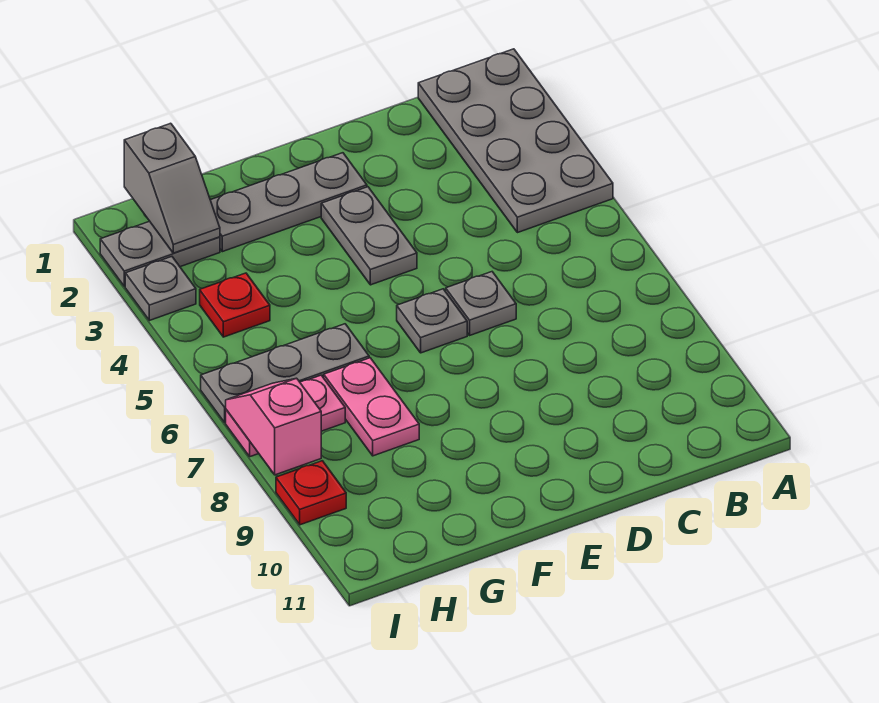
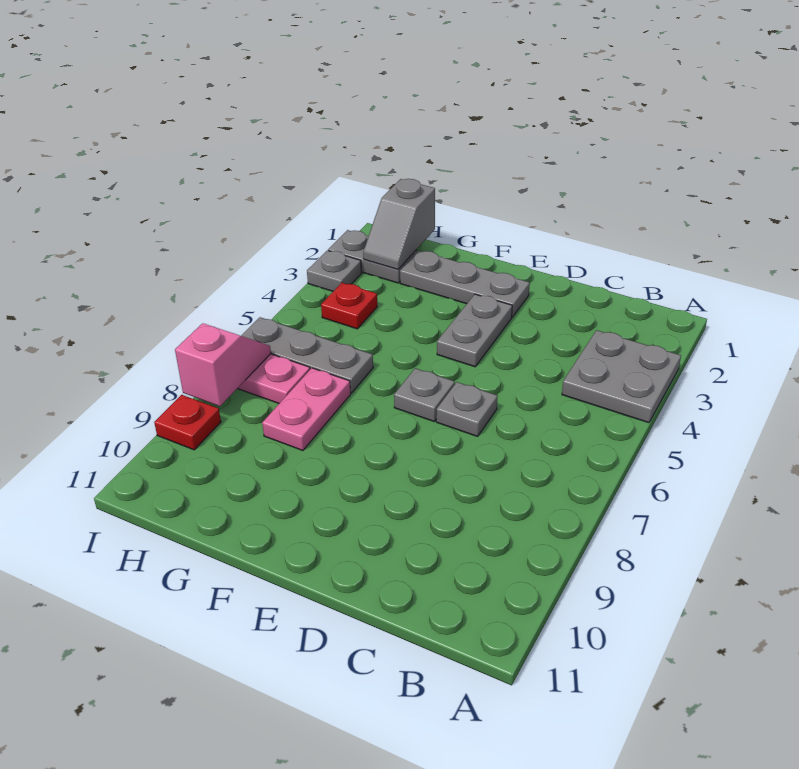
grey 2x4 plate [418,49,613,233] -> grey 2x2 plate [562,330,681,423]

